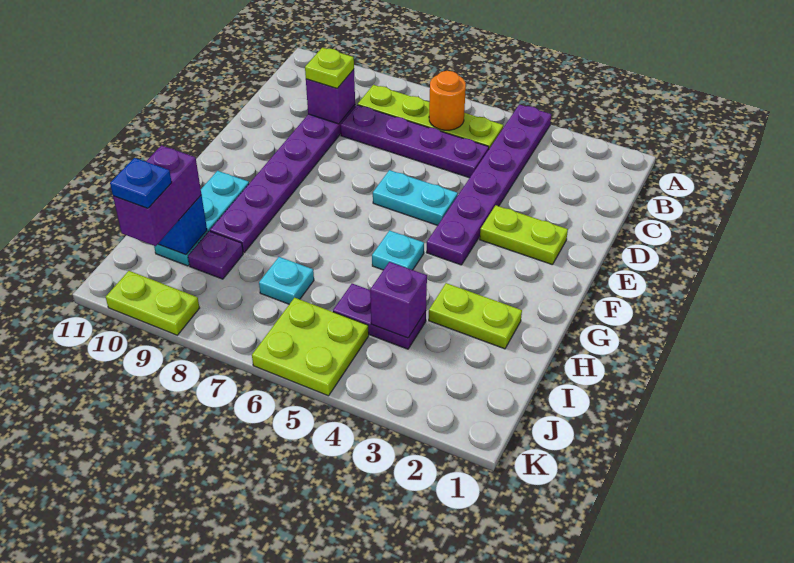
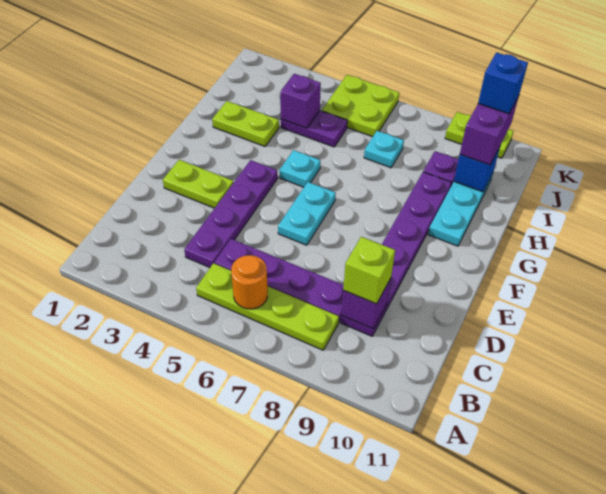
purple 1x6 plate [426,104,551,265] -> purple 1x4 plate [184,160,278,268]
lime 1x1 plate [305,48,354,88] -> lime 1x1 brick [343,237,395,304]
cyan 1x2 plate [373,170,458,225] -> cyan 1x2 plate turned to [278,182,336,245]
blue 1x1 plate [110,158,172,208] -> blue 1x1 brick [478,52,528,114]

